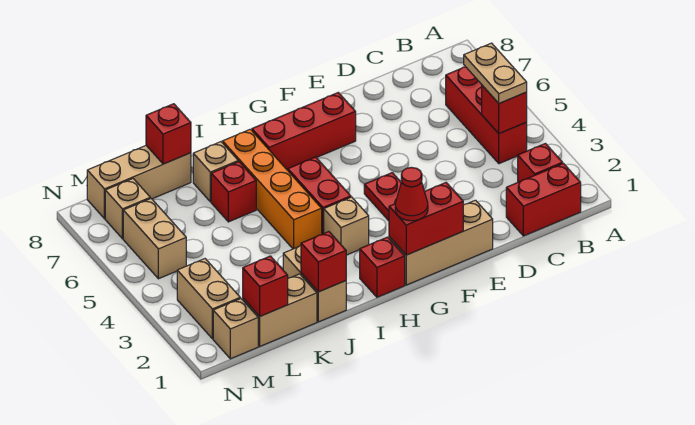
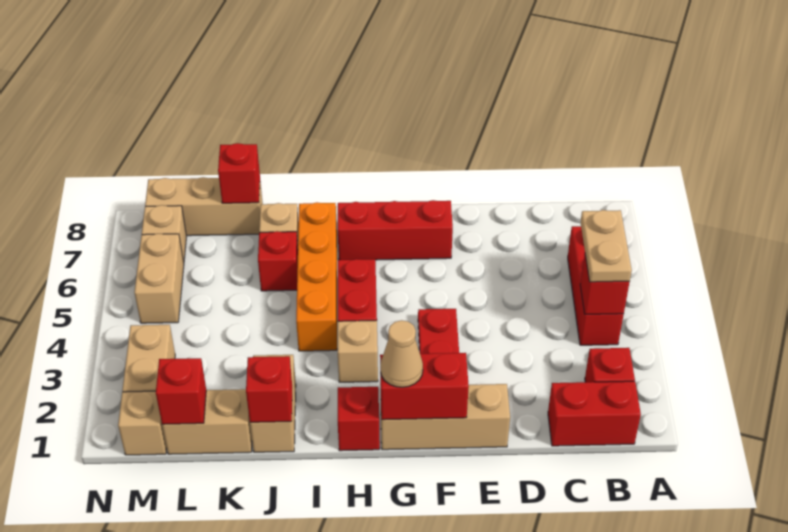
red 1x1 cone [395,167,428,221] -> tan 1x1 cone [380,320,423,387]

